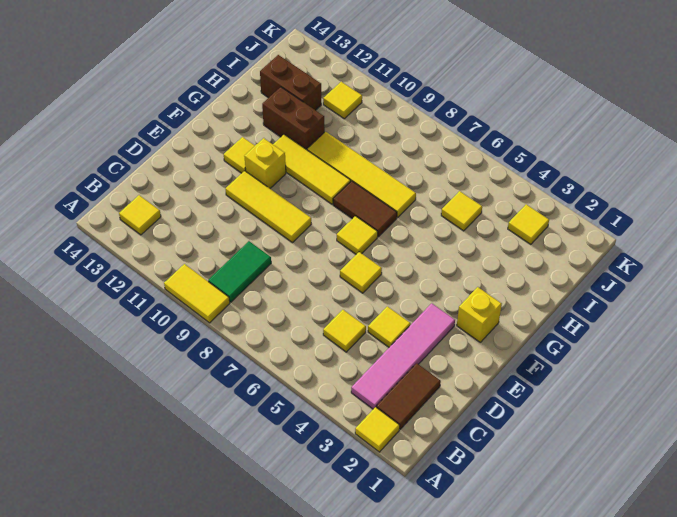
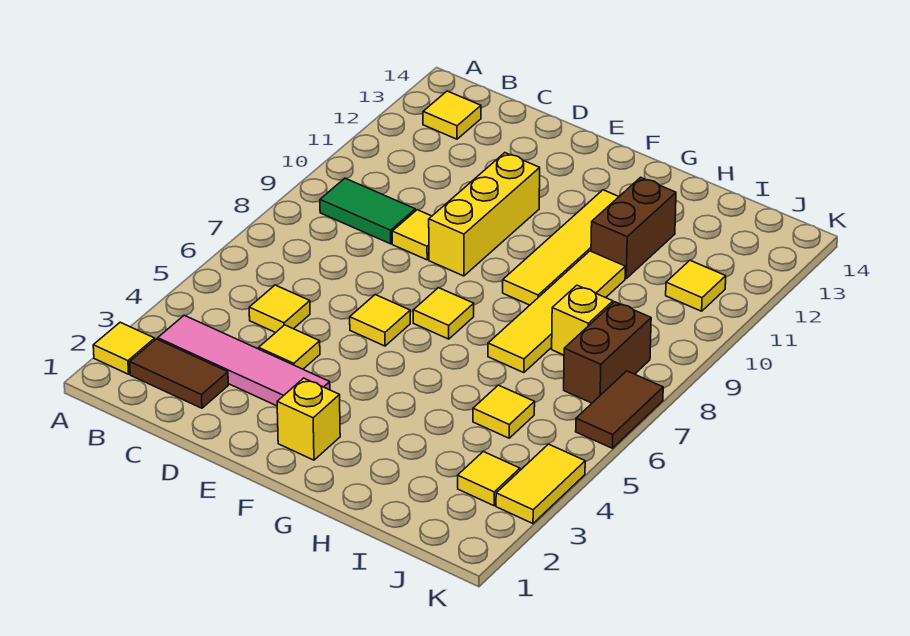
yellow 1x2 tile [164,264,230,323] -> yellow 1x2 tile moved to [496,444,585,524]
yellow 1x3 tile [226,171,311,243] -> yellow 1x3 brick [429,153,540,276]
yellow 1x1 brick [244,138,286,188] -> yellow 1x1 brick moved to [552,285,613,355]
yellow 1x1 tile [224,137,255,173] -> yellow 1x1 tile moved to [392,210,432,260]
brown 1x2 tile [333,181,397,237] -> brown 1x2 tile moved to [576,371,663,448]
yellow 1x3 tile [273,134,351,204] -> yellow 1x4 tile [503,190,619,305]
brown 1x2 brick [260,55,321,110] -> brown 1x2 brick moved to [564,302,651,403]

